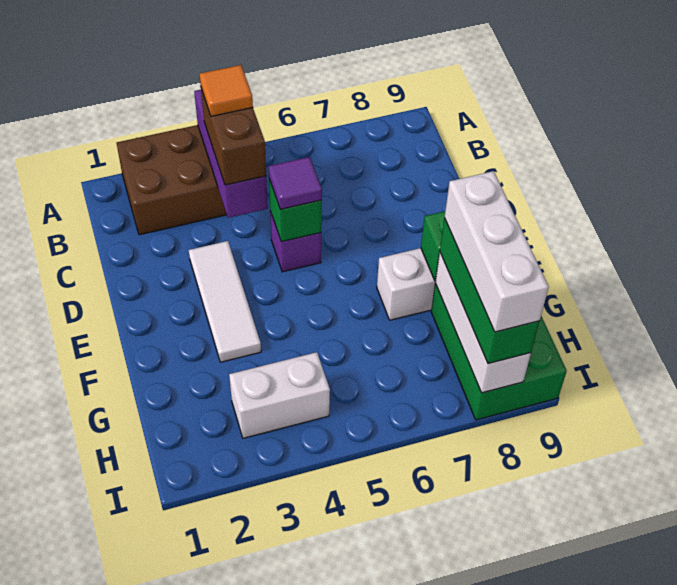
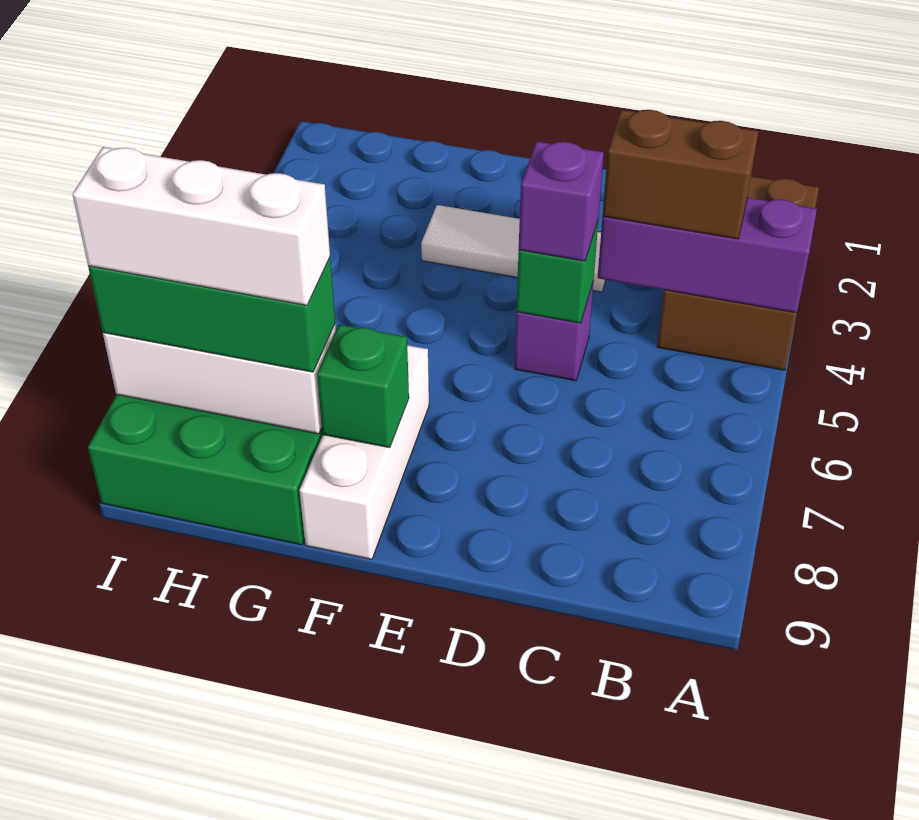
orange 1x1 tile [200,65,253,116] -> none
purple 1x1 tile [269,157,322,209] -> purple 1x1 brick [519,141,604,261]
white 1x2 brick [229,352,330,438] -> none

